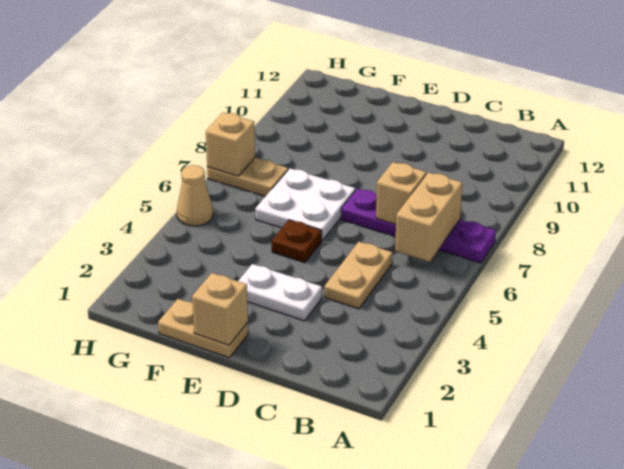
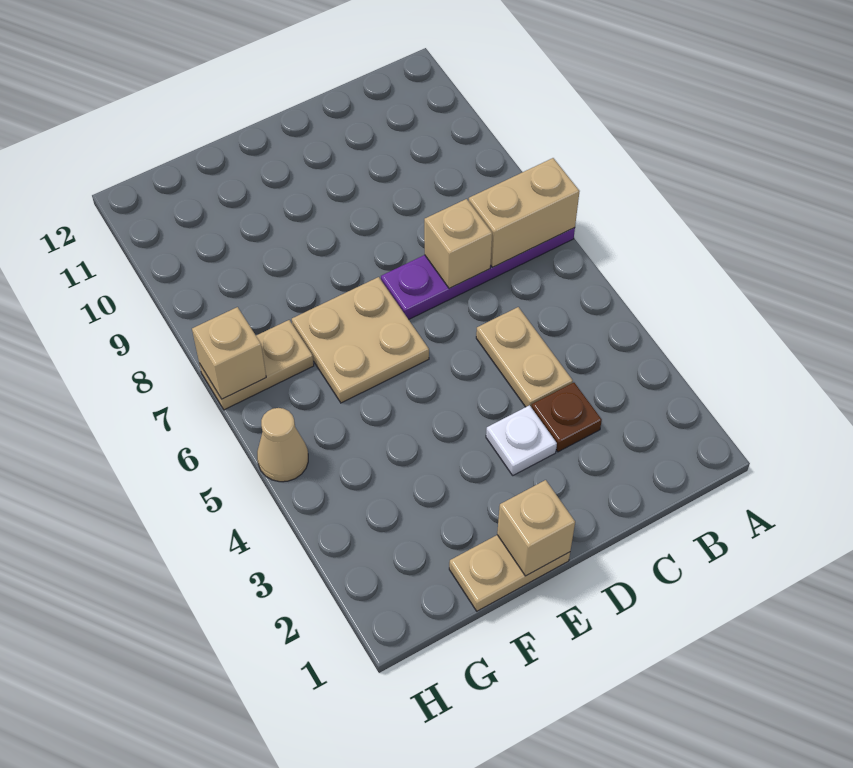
tan 1x2 brick [395,172,462,262] -> tan 1x2 brick turned to [469,158,580,267]
white 1x2 plate [238,264,322,321] -> white 1x1 plate [486,405,557,475]
brown 1x1 plate [272,220,322,263] -> brown 1x1 plate moved to [531,383,602,452]
white 2x2 plate [255,168,355,241] -> tan 2x2 plate [292,277,429,403]

